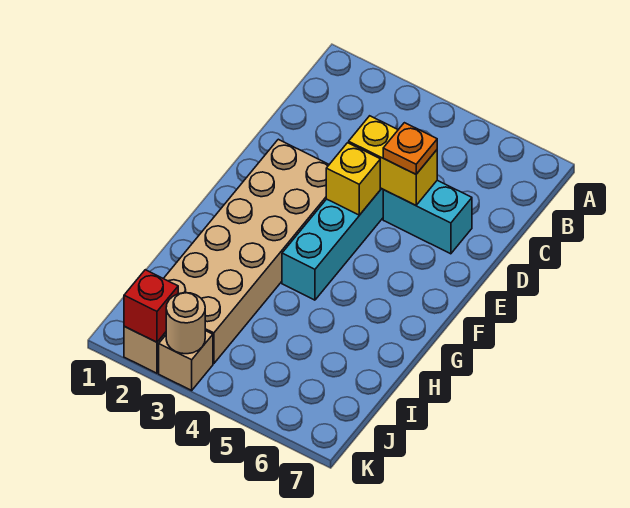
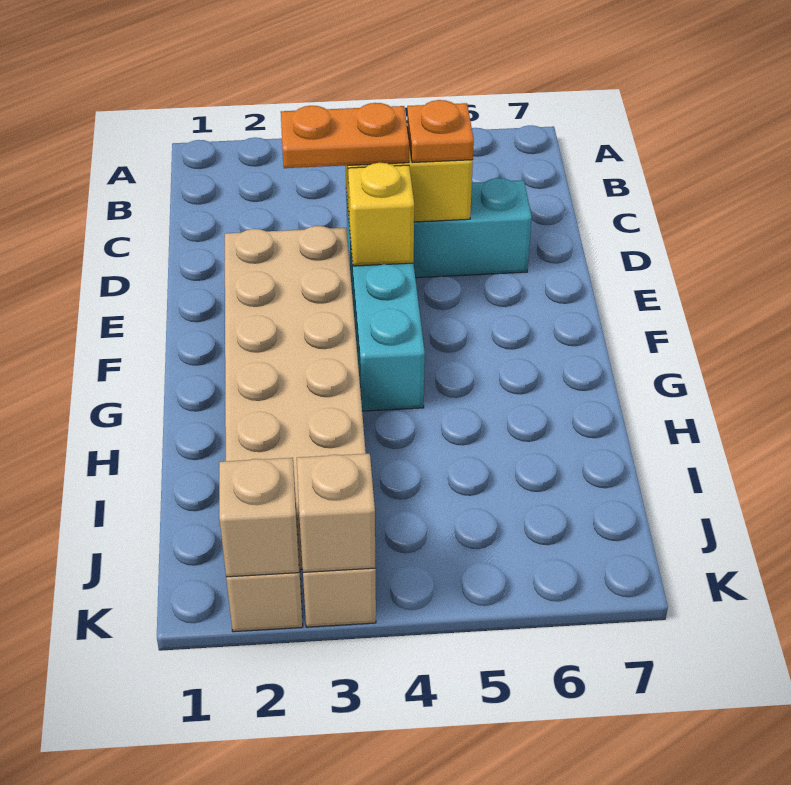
none -> orange 1x2 plate [281,103,409,168]
red 1x1 brick [124,270,178,342] -> tan 1x1 brick [219,458,299,577]
tan 1x1 round brick [166,293,205,354] -> tan 1x1 brick [297,454,375,572]

